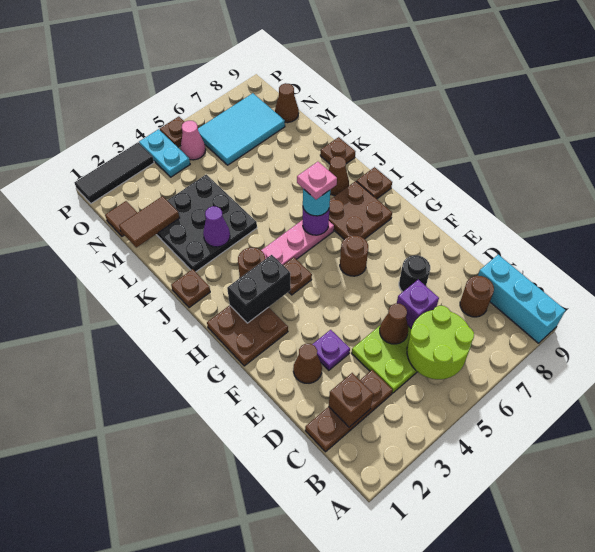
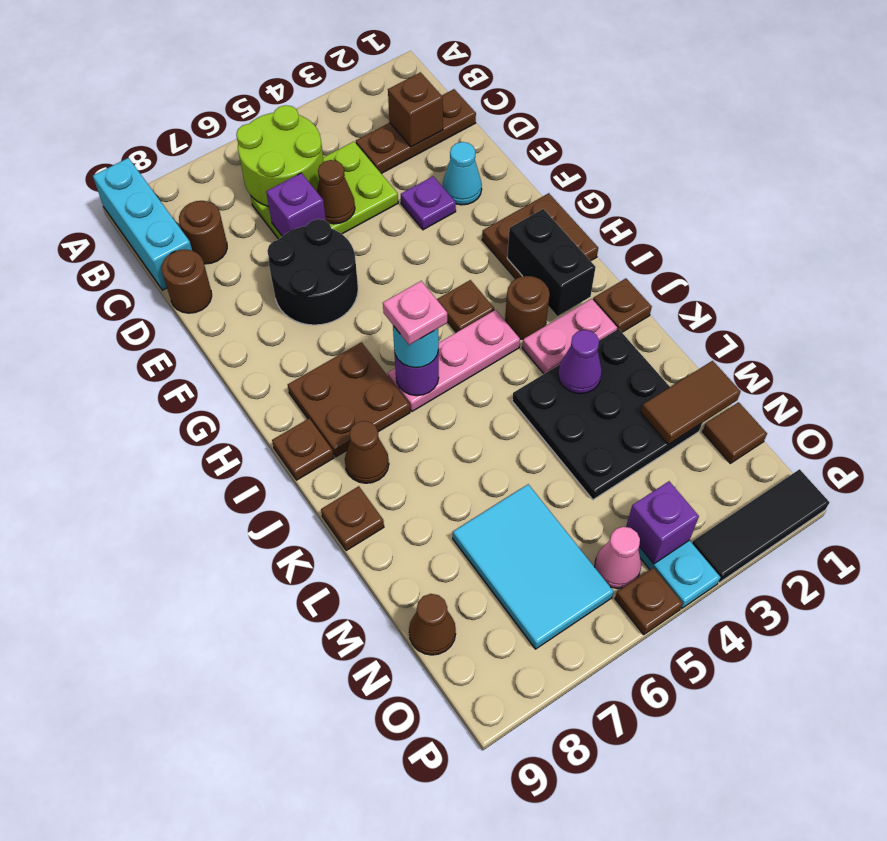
brown 1x1 cone [293,344,322,383] -> cyan 1x1 cone [443,142,482,205]
black 1x1 round brick [399,255,430,292] -> black 2x2 round brick [267,219,358,325]
brown 1x1 round brick [340,235,368,276] -> brown 1x1 round brick moved to [162,249,212,313]
black 1x2 brick [227,255,291,323] -> black 1x2 brick turned to [507,209,596,316]
none -> pink 1x2 plate [522,299,617,374]
cyan 2x3 tile [198,93,285,165] -> cyan 2x3 tile turned to [453,484,613,649]
none -> purple 1x1 brick [626,481,699,564]

